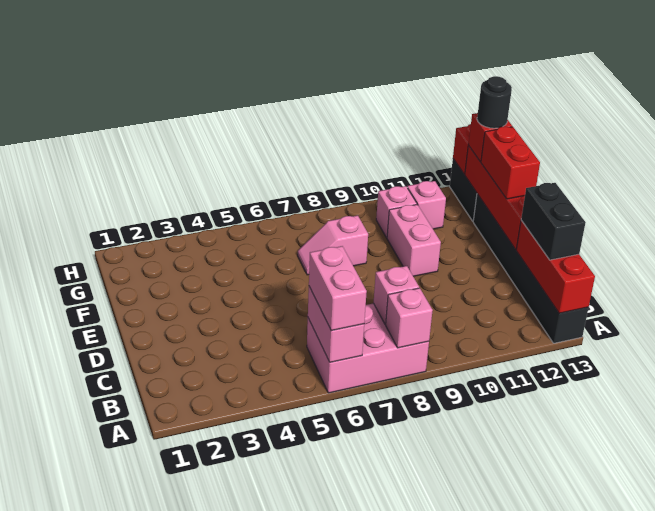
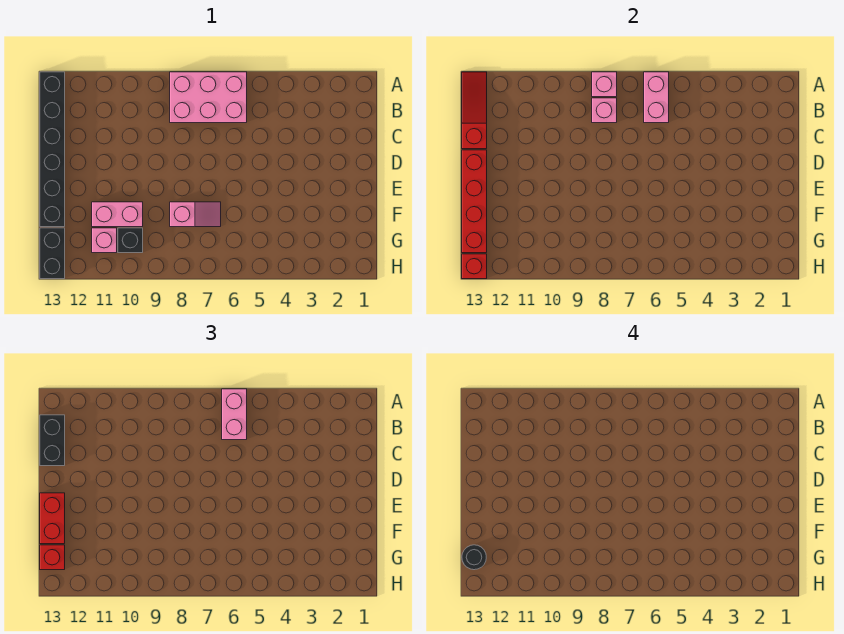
red 1x3 brick [516,220,595,313] -> red 1x3 slope [462,72,487,149]
pink 1x2 brick [387,205,441,276] -> pink 1x2 brick turned to [92,202,143,227]
pink 1x1 brick [376,186,417,238] -> black 1x1 brick [118,228,143,253]

